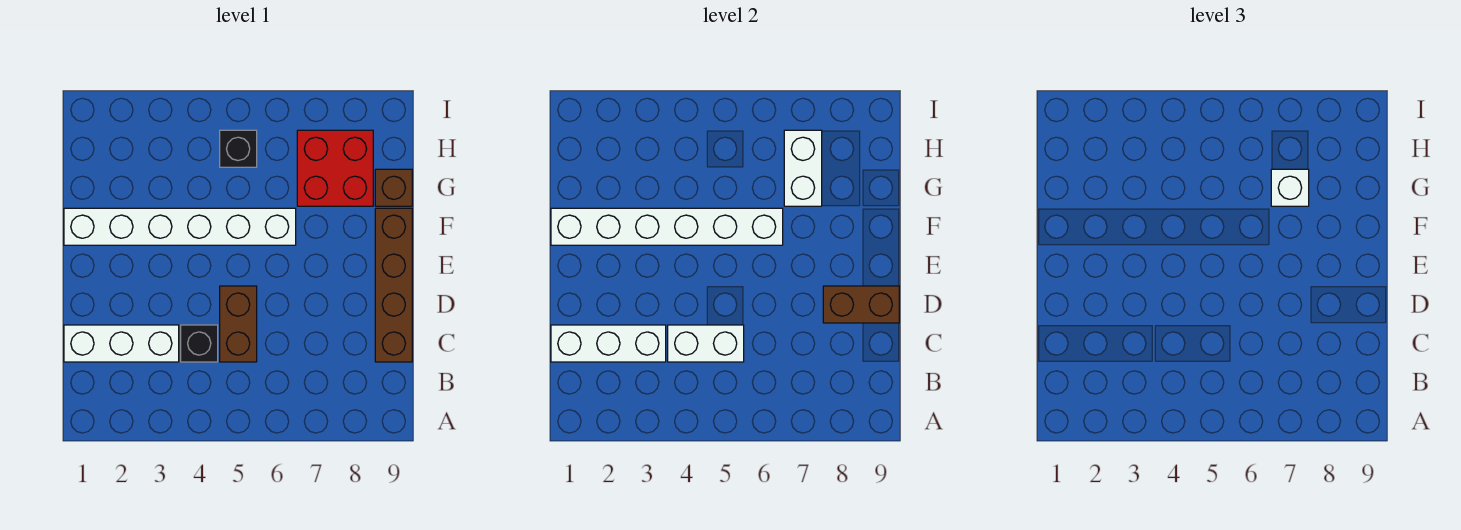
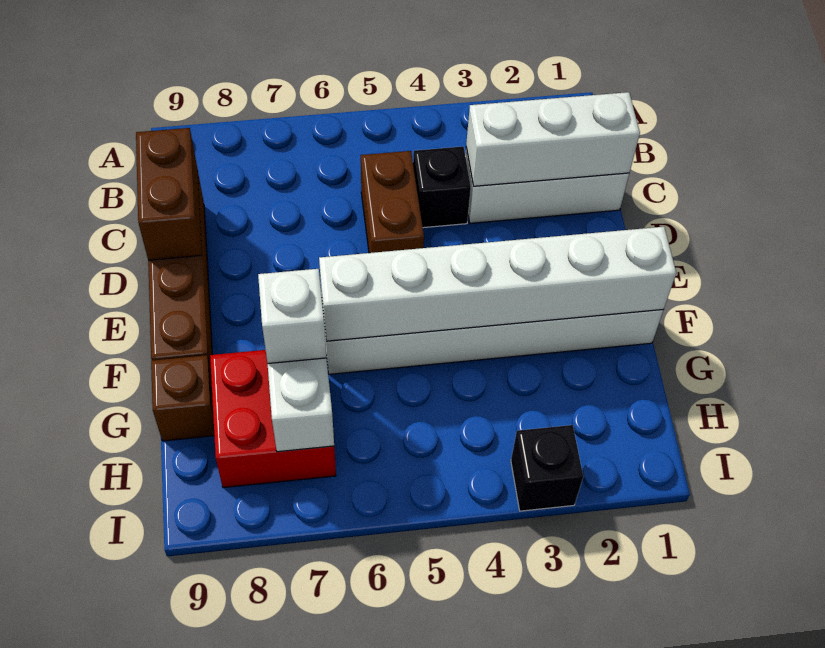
white 1x2 brick [668,325,744,362] -> none
brown 1x2 brick [823,286,899,323] -> brown 1x2 brick turned to [136,128,202,260]
black 1x1 brick [220,130,257,167] -> black 1x1 brick moved to [511,425,583,511]

